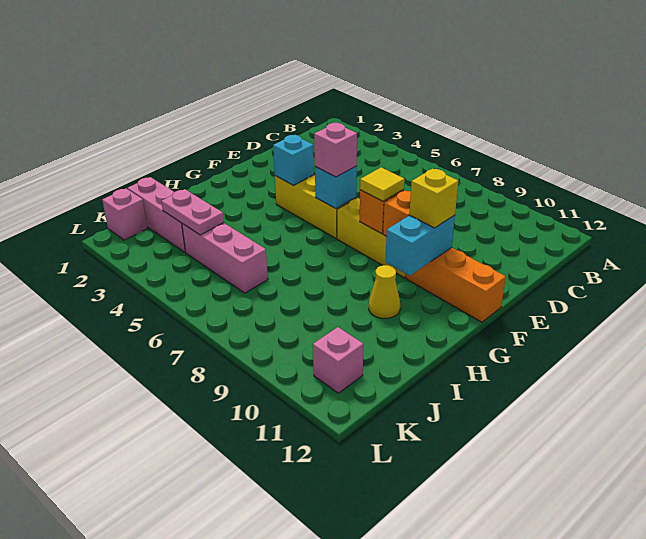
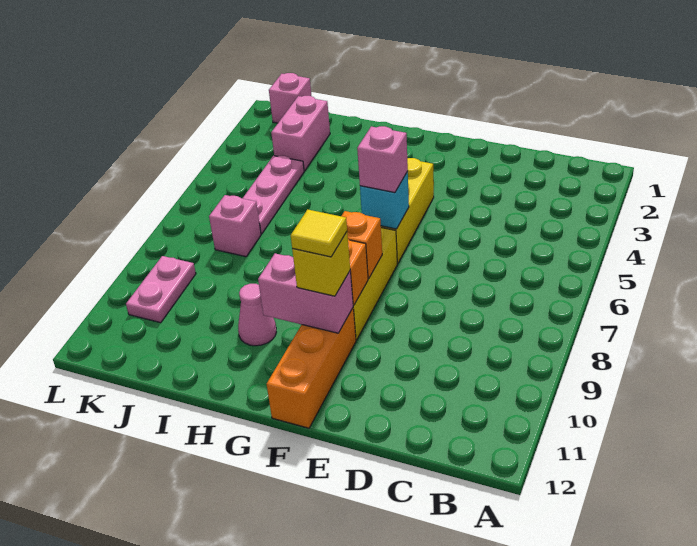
cyan 1x1 brick [273,135,314,185] -> none
yellow 1x1 tile [360,167,404,201] -> yellow 1x1 tile moved to [291,209,347,257]
cyan 1x2 brick [385,215,455,276] -> pink 1x2 brick [258,253,353,333]
yellow 1x1 cone [369,265,400,319] -> pink 1x1 cone [238,284,276,346]
pink 1x3 brick [127,177,186,252] -> pink 1x2 brick [271,96,330,171]
pink 1x2 plate [161,189,224,235] -> pink 1x2 plate moved to [126,256,196,323]
pink 1x3 brick [182,223,268,293] -> pink 1x3 plate [243,156,304,234]
pink 1x1 brick [313,327,363,393] -> pink 1x1 brick moved to [209,195,261,257]

